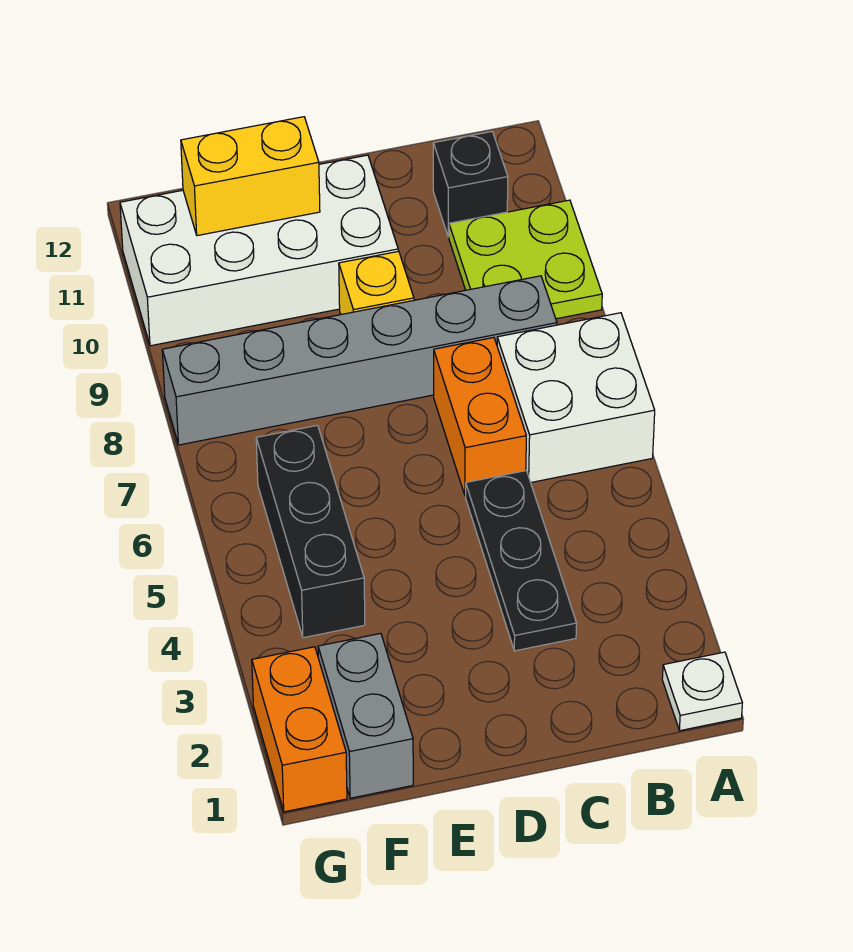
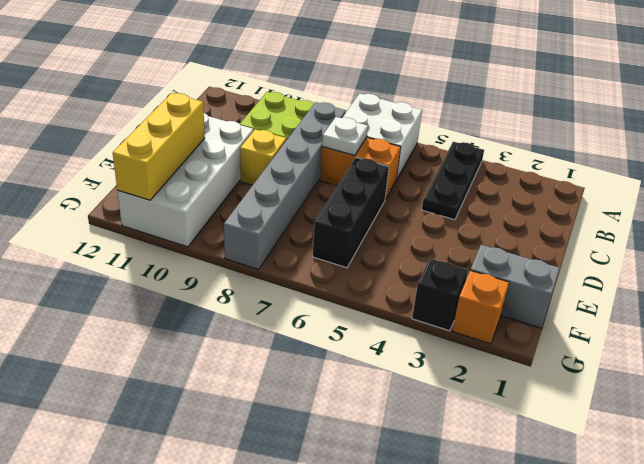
white 1x1 plate [662,652,742,731] -> white 1x1 plate moved to [322,117,368,156]
black 1x1 brick [433,132,508,237] -> black 1x1 brick moved to [412,258,468,331]
black 1x3 plate [466,471,577,651] -> black 1x3 plate turned to [422,142,484,220]
yellow 1x2 brick [181,117,320,236] -> yellow 1x3 brick [113,93,205,200]
black 1x3 brick [256,425,365,638] -> black 1x3 brick turned to [313,157,389,268]
orange 1x2 brick [252,647,347,812] -> orange 1x1 brick [452,270,509,344]

